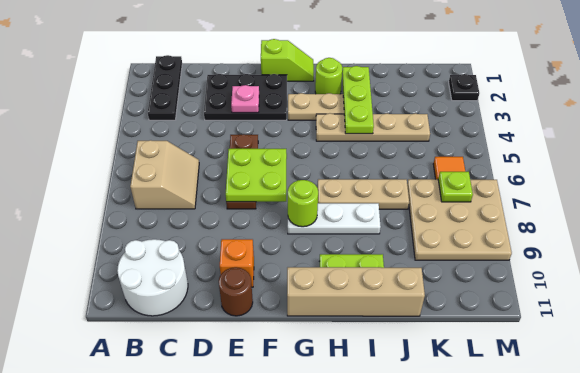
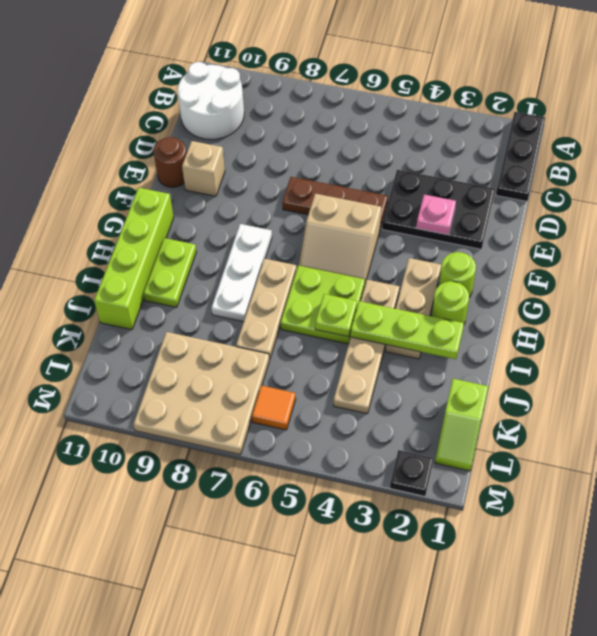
black 1x3 plate [148,55,182,120] -> black 1x3 plate turned to [496,112,545,201]
tan 2x2 slope [130,140,199,209] -> tan 2x2 slope moved to [299,194,381,283]
black 2x3 plate [204,74,287,120] -> black 2x3 plate turned to [382,170,495,249]
lime 2x2 plate [226,149,287,202] -> lime 2x2 plate moved to [281,266,365,344]
orange 1x1 brick [220,239,254,287] -> tan 1x1 brick [182,141,225,196]
lime 1x2 slope [261,39,314,81] -> lime 1x2 slope moved to [435,379,488,471]
lime 1x1 round brick [288,180,318,227] -> lime 1x1 round brick moved to [439,252,476,297]
tan 1x4 brick [287,267,425,316] -> lime 1x4 brick [94,188,174,330]
lime 1x1 plate [438,172,473,202] -> lime 1x1 plate moved to [315,294,357,337]

